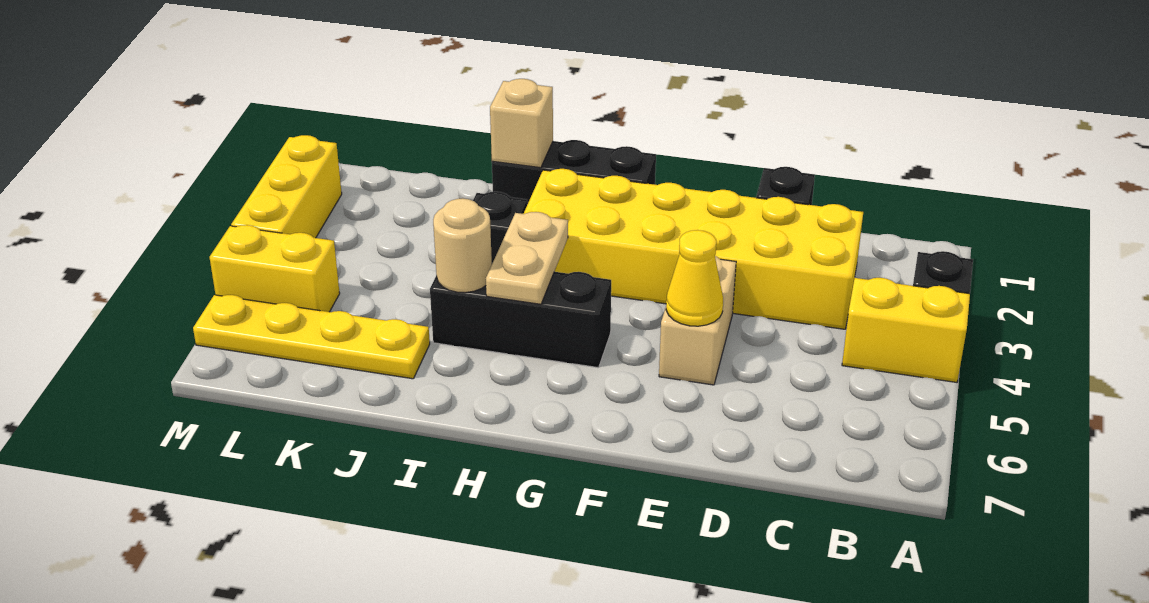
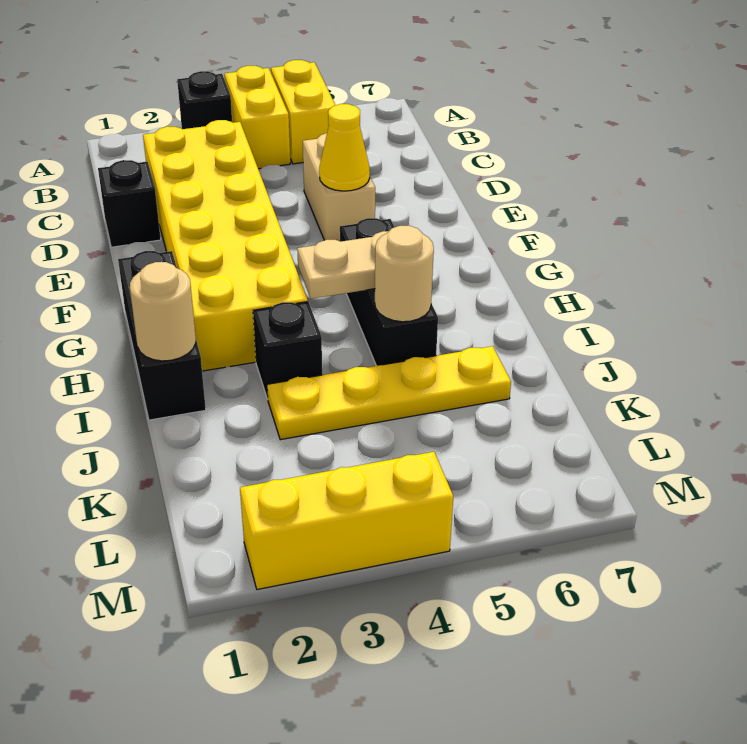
tan 1x2 brick [659,256,736,385] -> tan 1x2 brick turned to [303,133,375,241]
tan 1x1 brick [490,79,553,168] -> tan 1x1 round brick [130,262,196,361]
yellow 1x4 plate [193,295,430,379] -> yellow 1x4 plate turned to [267,346,511,440]
yellow 1x2 brick [210,225,340,312] -> yellow 1x2 brick moved to [271,60,335,164]

